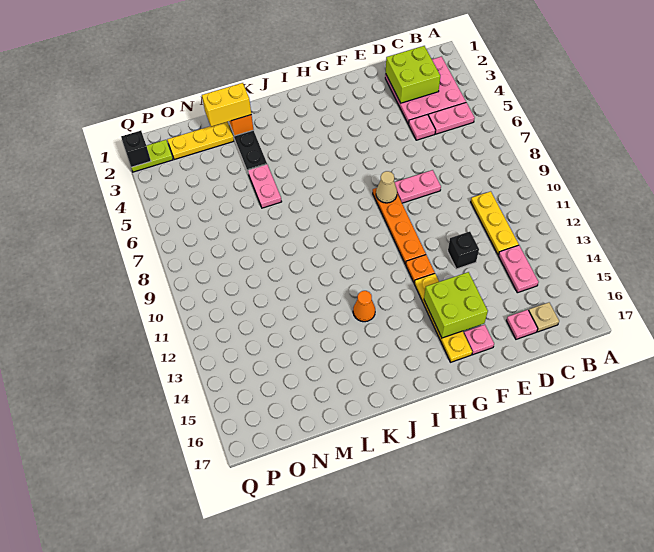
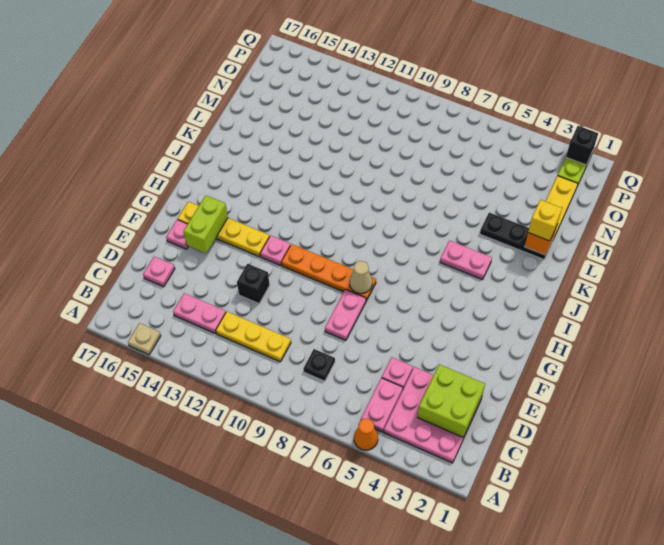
none -> black 1x1 plate [303,349,335,381]
tan 1x1 plate [529,303,559,332] -> tan 1x1 plate moved to [128,323,161,355]
lime 2x2 brick [424,272,488,338] -> lime 1x2 brick [183,195,228,253]
orange 1x1 plate [406,255,435,283] -> pink 1x1 plate [260,236,291,265]
orange 1x1 cone [353,291,375,322] -> orange 1x1 cone moved to [354,419,378,450]
yellow 1x2 brick [202,83,251,127] -> yellow 1x1 brick [528,200,562,241]
pink 1x2 plate [248,164,282,208] -> pink 1x2 plate moved to [440,241,492,280]

